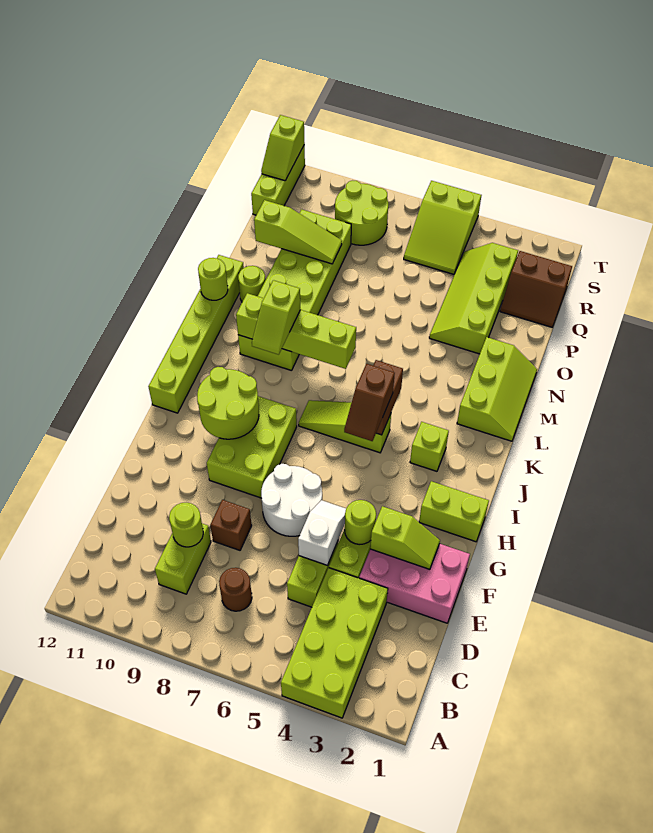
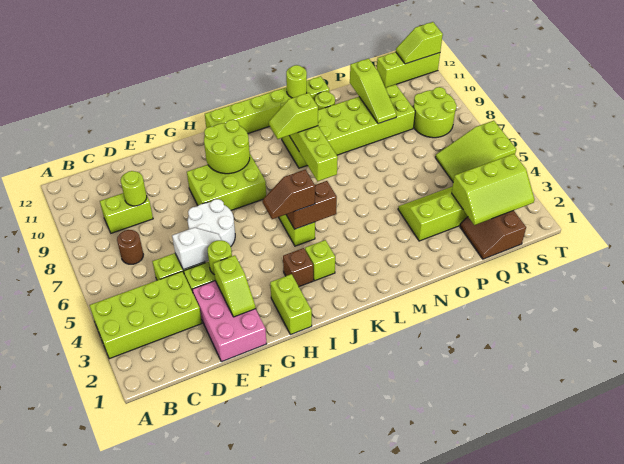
brown 1x1 brick [210,500,252,550] -> brown 1x1 brick moved to [283,248,313,287]
lime 2x3 slope [457,337,537,441] -> lime 2x3 slope moved to [452,154,535,225]

